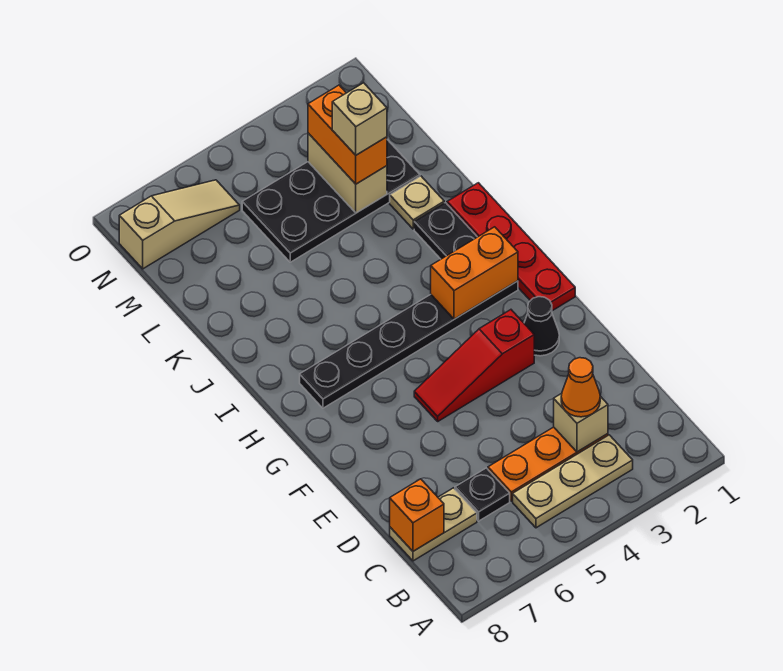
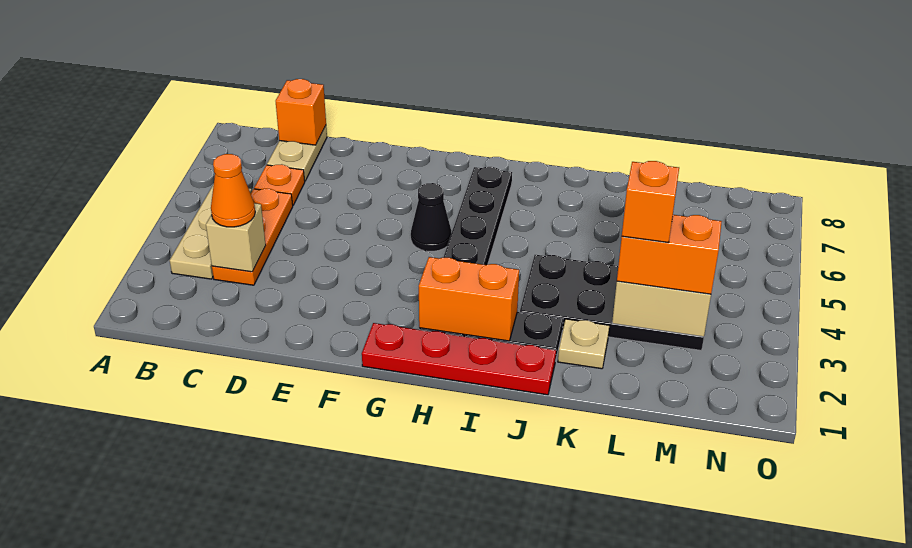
black 1x1 plate [455,468,510,521] -> orange 1x1 plate [254,164,305,205]
black 1x1 cone [524,297,559,356] -> black 1x1 cone moved to [411,183,451,251]
red 1x3 slope [414,310,534,421] -> none
orange 1x2 brick [431,227,518,319] -> orange 1x2 brick turned to [419,257,519,341]
black 2x4 plate [242,140,420,262] -> black 2x4 plate turned to [520,255,704,350]
tan 1x1 brick [332,83,387,155] -> orange 1x1 brick [622,161,679,243]
tan 1x3 slope [119,180,240,269] -> none

